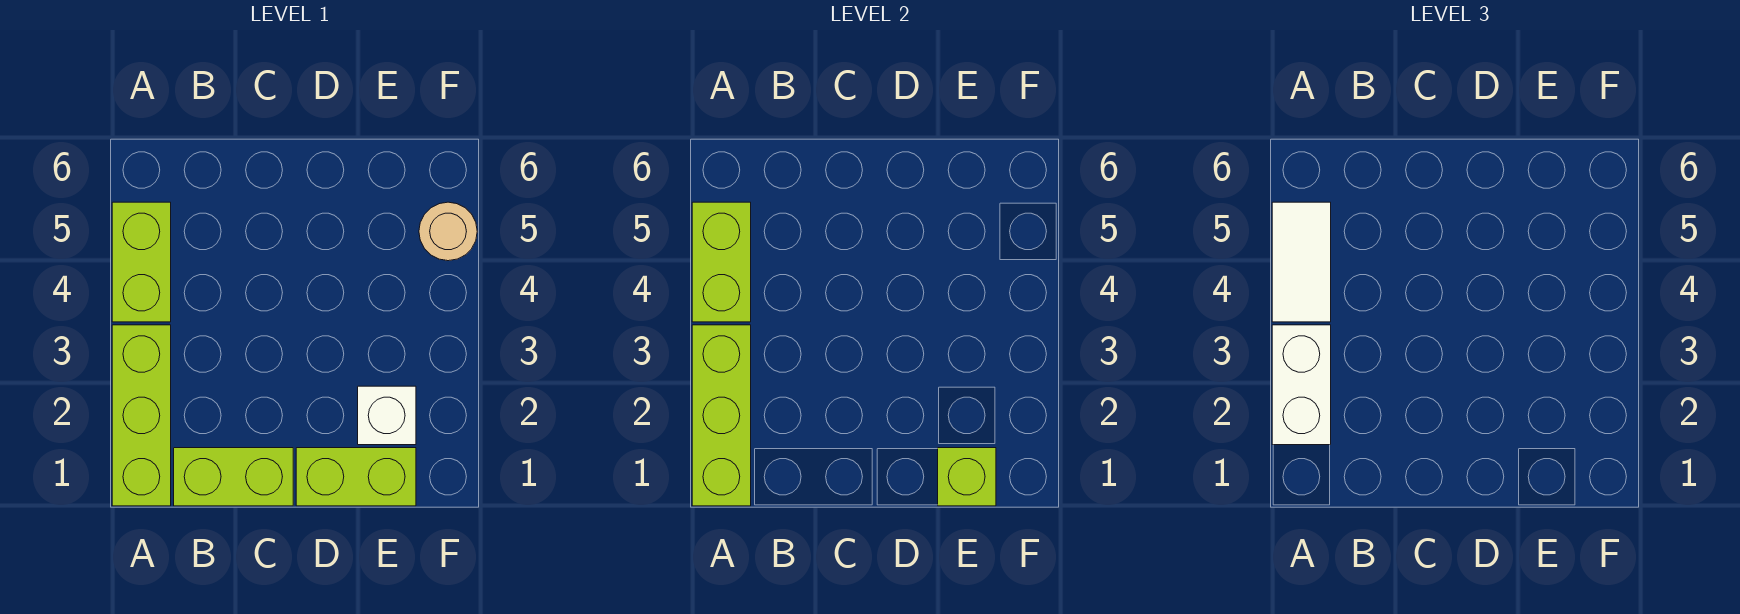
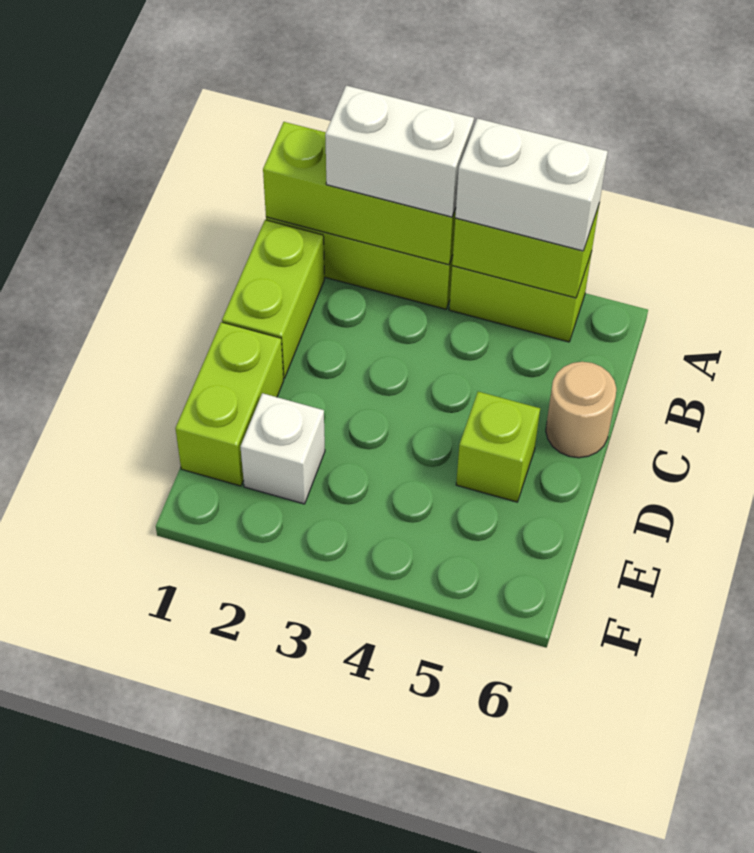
white 1x2 tile [1272,202,1331,322] -> white 1x2 brick [455,118,608,251]
lime 1x1 brick [938,448,996,506] -> lime 1x1 brick moved to [456,392,540,502]
tan 1x1 round brick [419,202,477,261] -> tan 1x1 round brick moved to [546,362,616,458]

